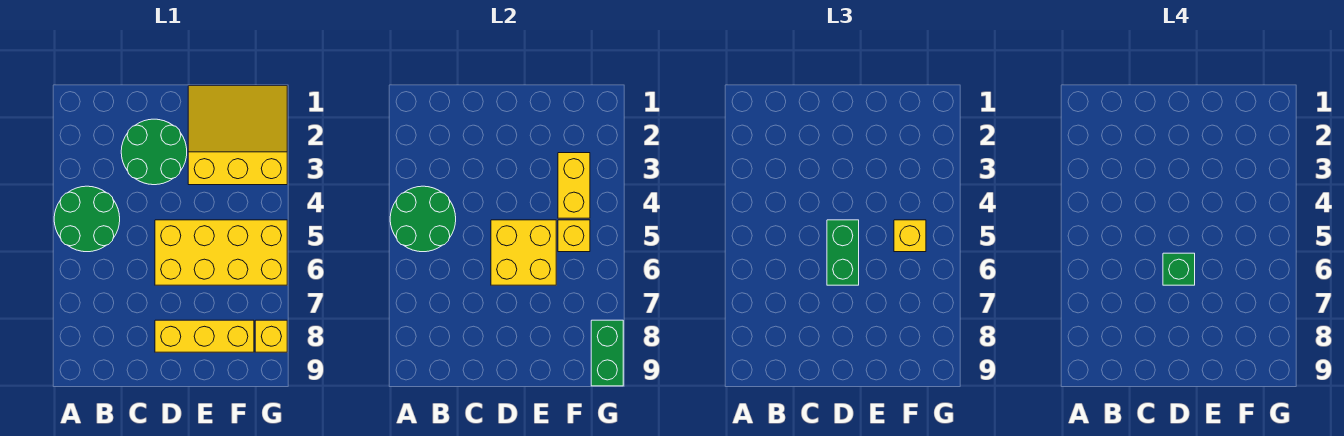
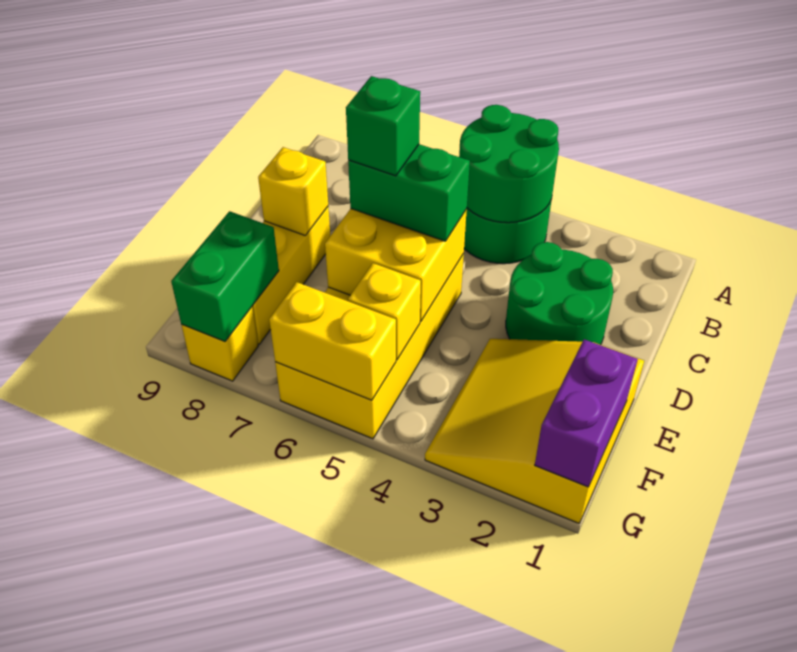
yellow 3x3 slope [188,86,287,185] -> yellow 3x3 slope turned to [425,339,644,523]
none -> purple 1x2 brick [535,339,638,487]
yellow 1x2 brick [558,153,590,218] -> yellow 1x2 brick moved to [269,282,396,400]
yellow 1x1 brick [894,220,926,252] -> yellow 1x1 brick moved to [258,147,328,236]
green 1x2 brick [591,320,623,386] -> green 1x2 brick turned to [171,211,279,342]

